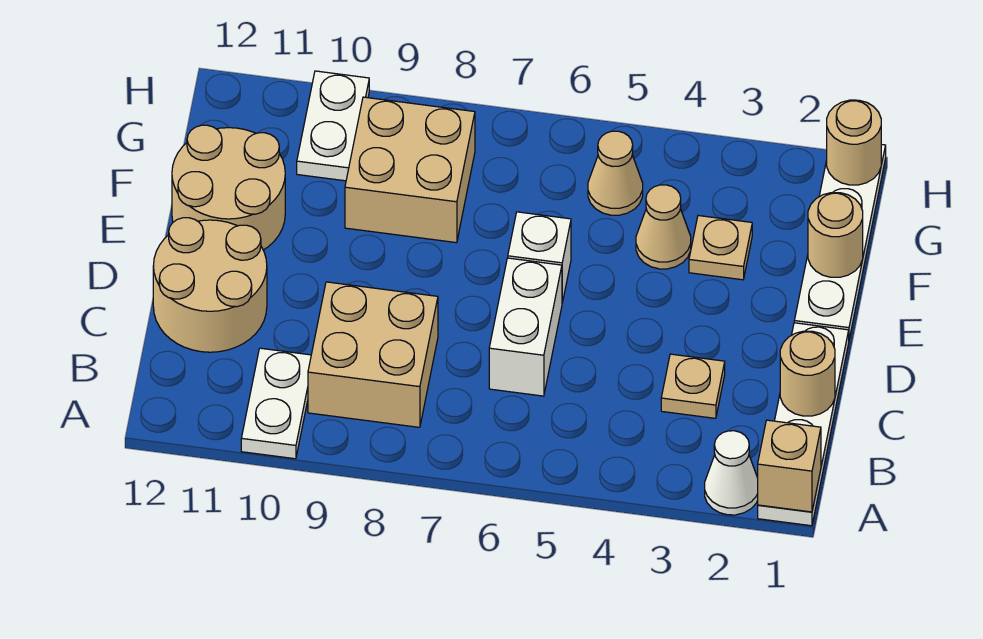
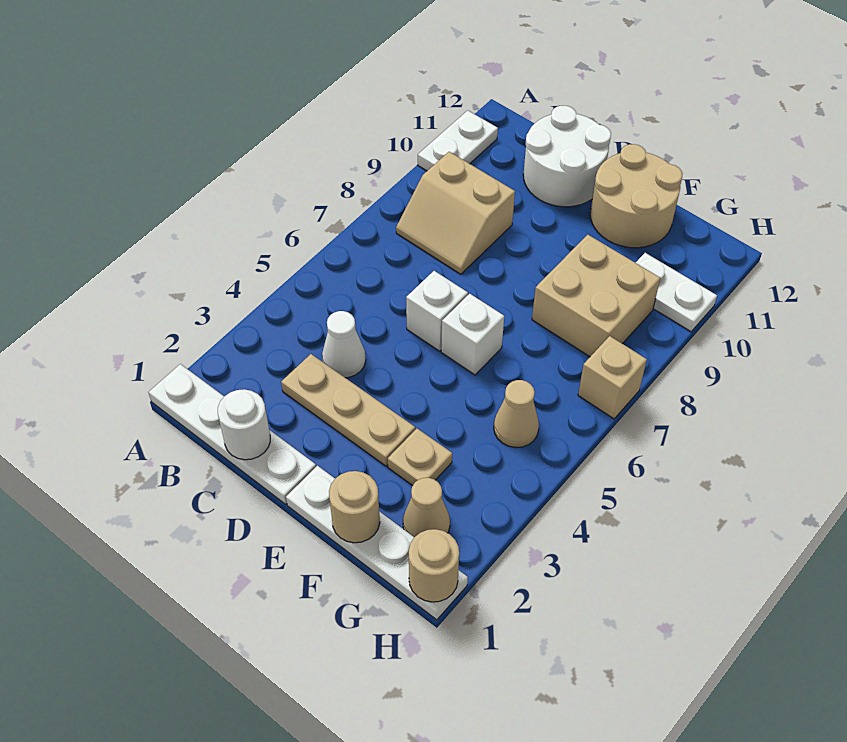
tan 1x1 brick [758,420,821,512] -> tan 1x1 brick moved to [578,336,647,419]
white 1x1 cone [705,431,758,515] -> white 1x1 cone moved to [322,311,366,378]
white 1x2 plate [241,348,311,459] -> white 1x2 plate turned to [418,110,498,171]
tan 2x2 brick [308,282,438,427] -> tan 2x2 slope [396,152,515,274]
tan 1x1 round brick [780,331,835,416] -> white 1x1 round brick [218,389,270,460]
tan 1x1 plate [661,354,725,418] -> tan 1x3 plate [281,354,415,466]
white 1x2 brick [489,258,562,396] -> white 1x1 brick [406,271,468,351]
tan 2x2 round brick [153,218,267,352] -> white 2x2 round brick [523,106,611,207]
tan 1x1 cone [636,185,691,269] -> tan 1x1 cone moved to [403,478,450,537]

